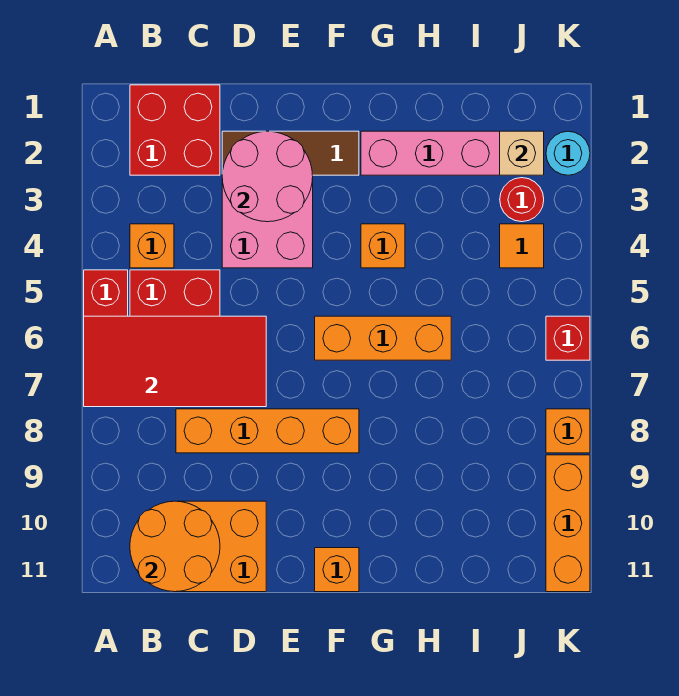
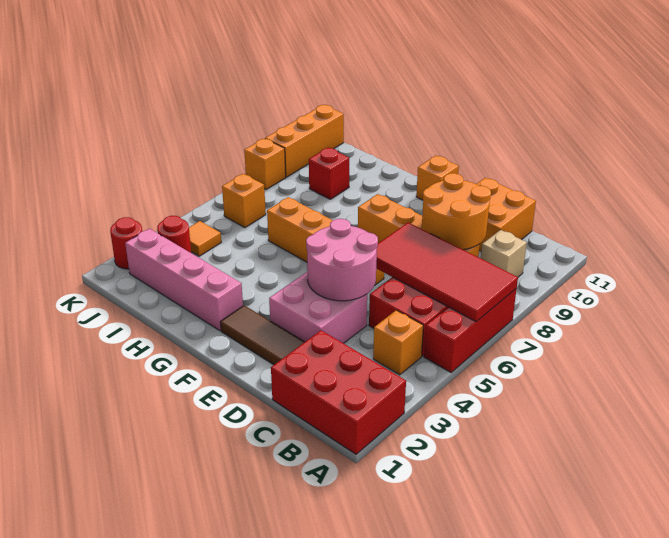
red 2x2 brick [130,85,220,175] -> red 2x3 brick [271,330,406,454]
orange 2x2 round brick [130,501,220,592] -> orange 2x2 round brick moved to [422,173,491,250]
pink 2x2 round brick [222,131,313,222] -> pink 2x2 round brick moved to [306,219,378,301]
orange 1x3 brick [315,316,451,360] -> orange 1x4 brick [267,197,384,285]
orange 1x1 brick [361,224,405,268] -> orange 1x1 brick moved to [222,174,266,228]
tan 1x1 brick [500,131,544,175] -> tan 1x1 brick moved to [481,230,527,277]
cyan 1x1 round brick [546,131,590,175] -> red 1x1 round brick [110,217,142,269]
red 1x1 brick [546,316,590,360] -> red 1x1 brick moved to [309,148,349,199]

